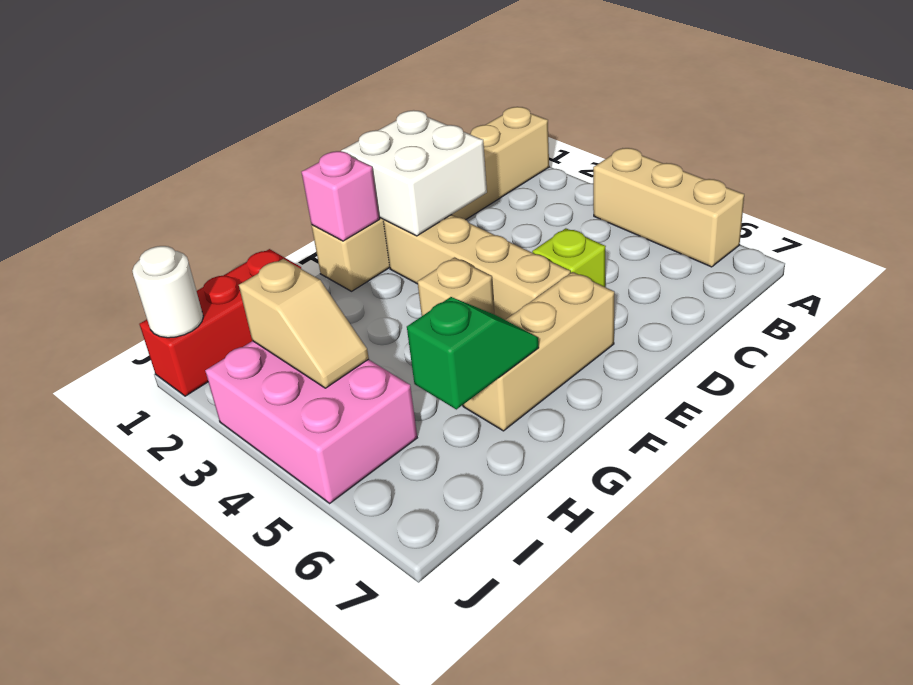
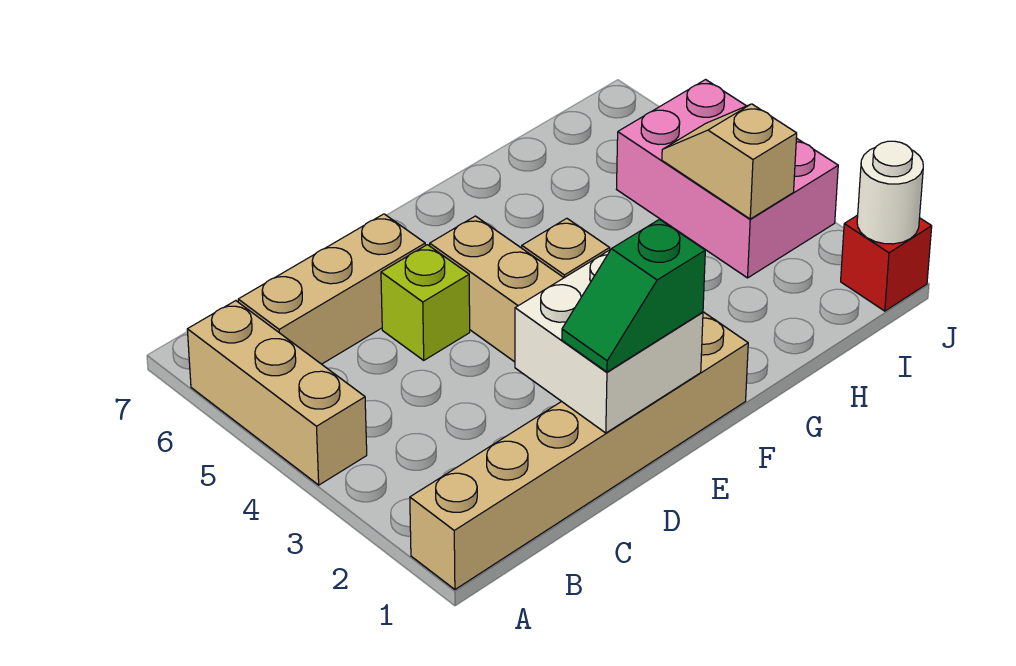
tan 1x3 brick [463,272,614,431] -> tan 1x3 brick moved to [238,214,425,364]
pink 1x1 brick [302,151,380,241] -> none
green 1x2 slope [407,297,539,409] -> green 1x2 slope moved to [562,219,705,372]
red 1x3 brick [139,249,301,396] -> red 1x1 brick [841,215,932,311]

